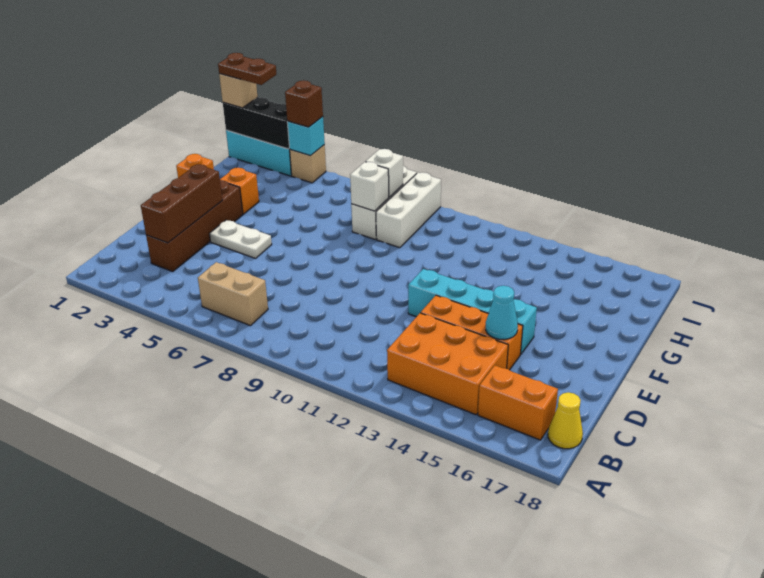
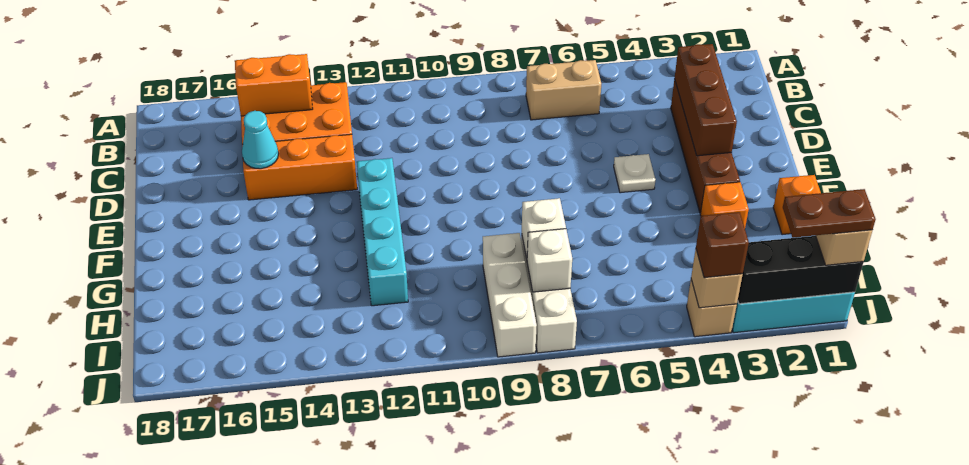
orange 1x2 brick [478,366,558,440] -> orange 1x2 brick moved to [235,54,313,116]
yellow 1x1 cone [548,392,583,449] -> none
white 1x2 plate [209,220,272,258] -> white 1x1 plate [614,154,655,193]
cyan 1x4 brick [408,269,537,354] -> cyan 1x4 brick turned to [357,158,408,306]
cyan 1x1 brick [287,117,325,156] -> tan 1x1 brick [691,249,743,308]

